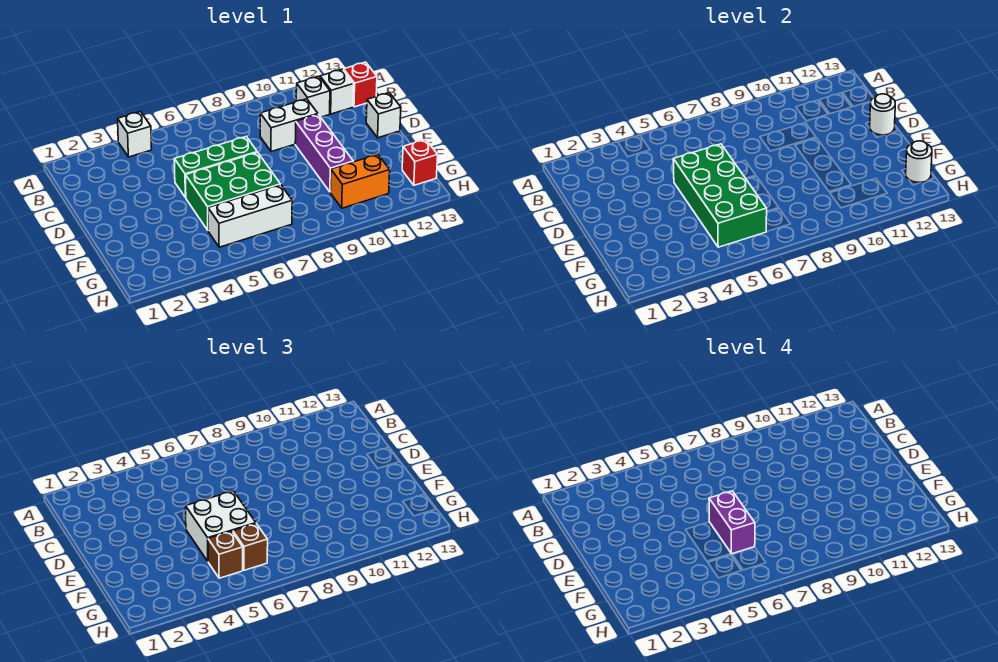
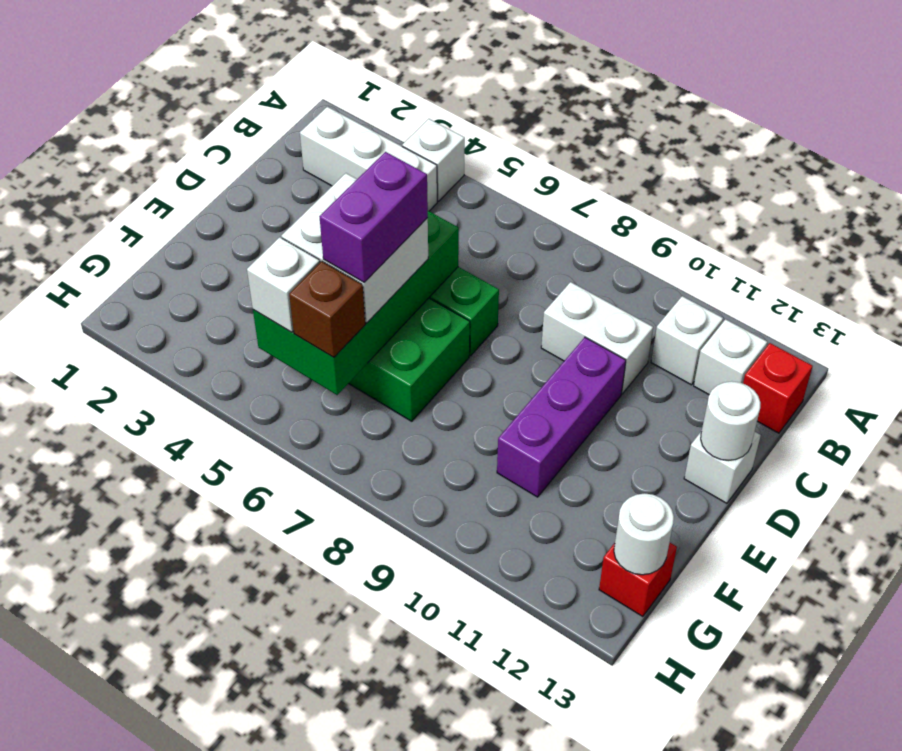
white 1x3 brick [208,185,292,247] -> white 1x3 brick moved to [300,107,437,211]
brown 1x1 brick [208,531,243,578] -> white 1x1 brick [247,237,320,332]
orange 1x2 brick [330,154,390,208] -> none

